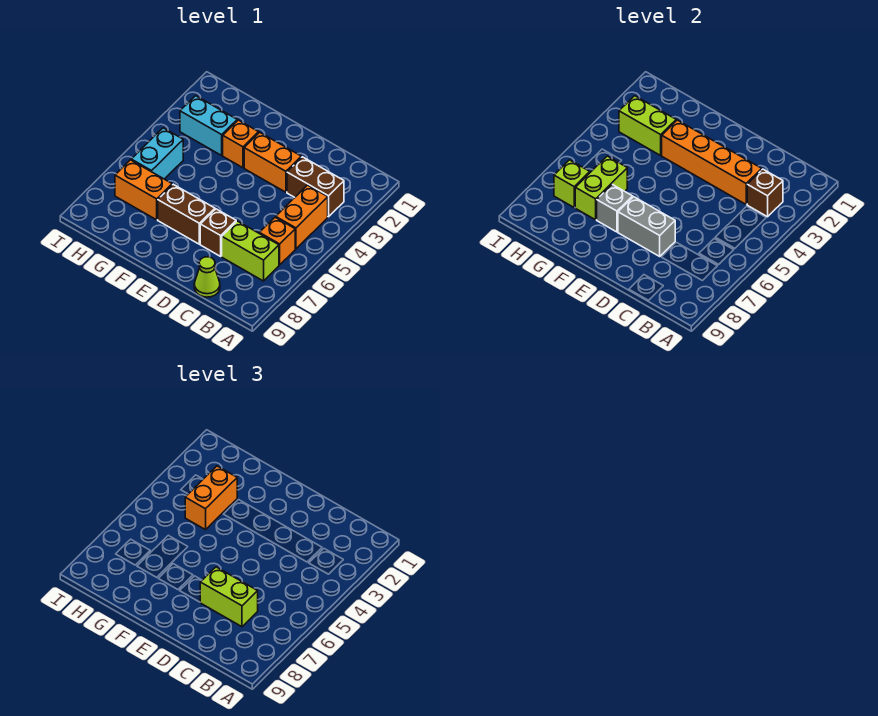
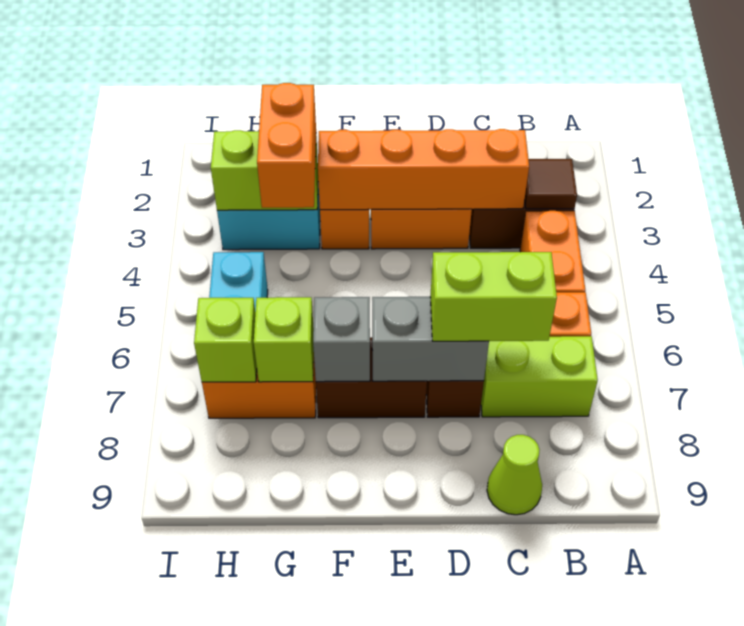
brown 1x1 brick [747,169,783,217] -> brown 1x1 tile [525,159,577,209]
lime 1x2 brick [575,156,627,220] -> lime 1x1 brick [254,297,314,382]

